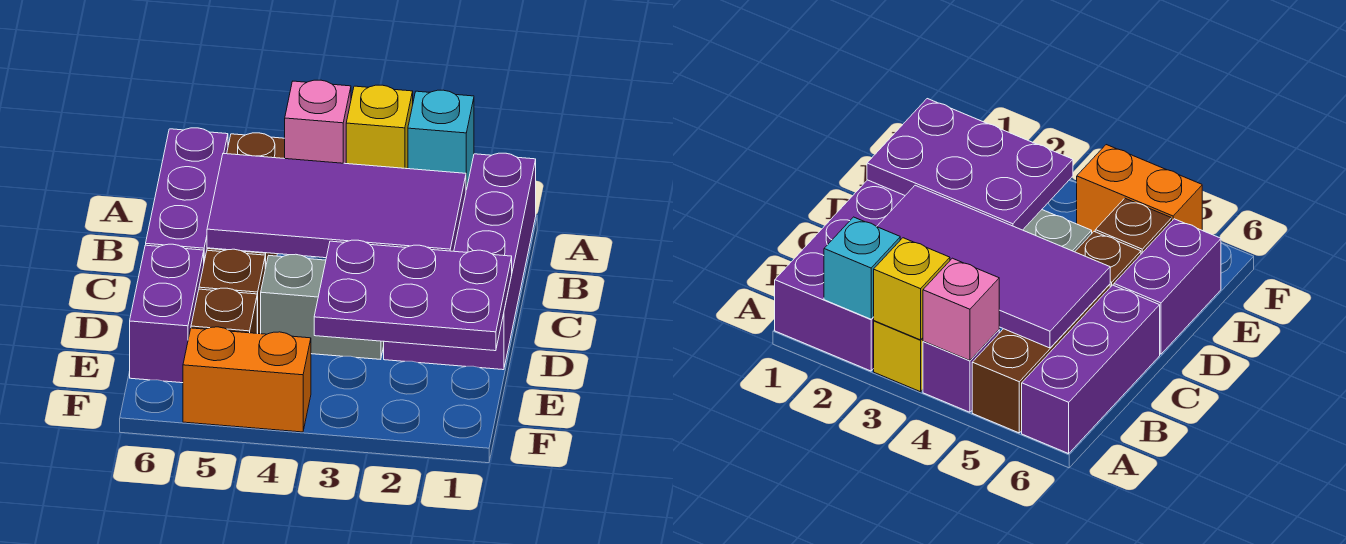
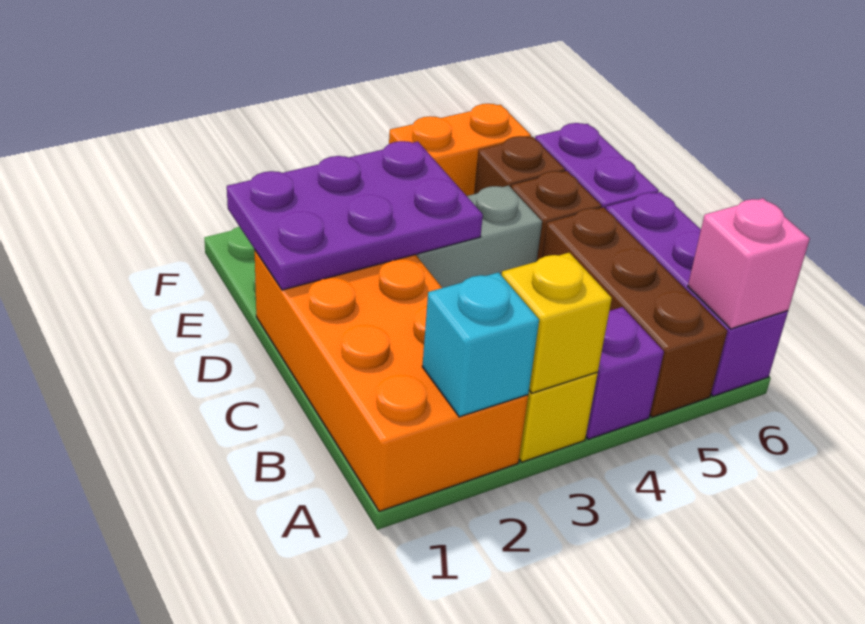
purple 2x4 brick [384,153,536,370] -> orange 2x4 brick [255,251,528,511]
pink 1x1 brick [285,80,351,164] -> pink 1x1 brick moved to [688,198,810,329]
purple 2x4 tile [207,153,466,258] -> none

